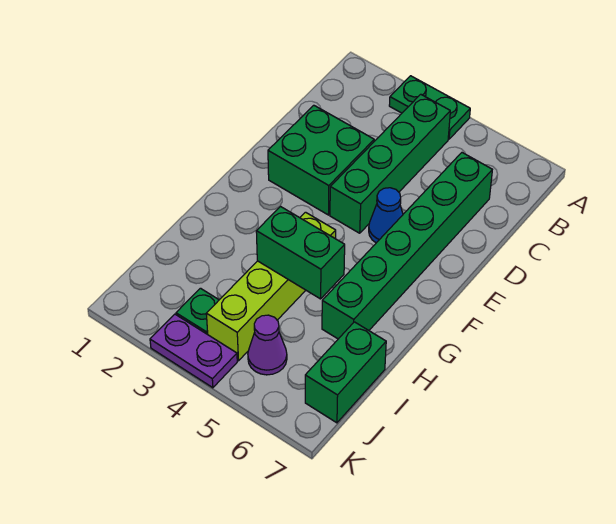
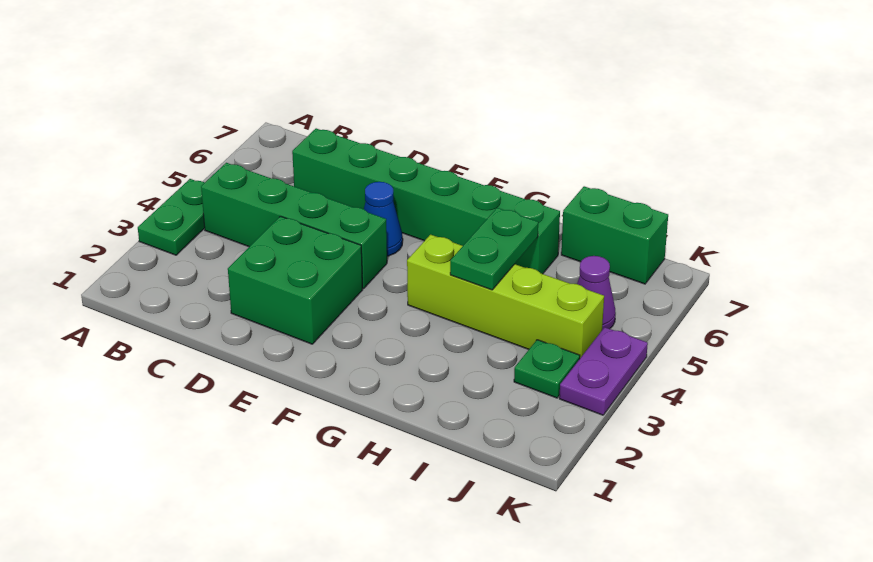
green 1x2 brick [256,207,345,299] -> green 1x2 plate [450,208,538,290]

